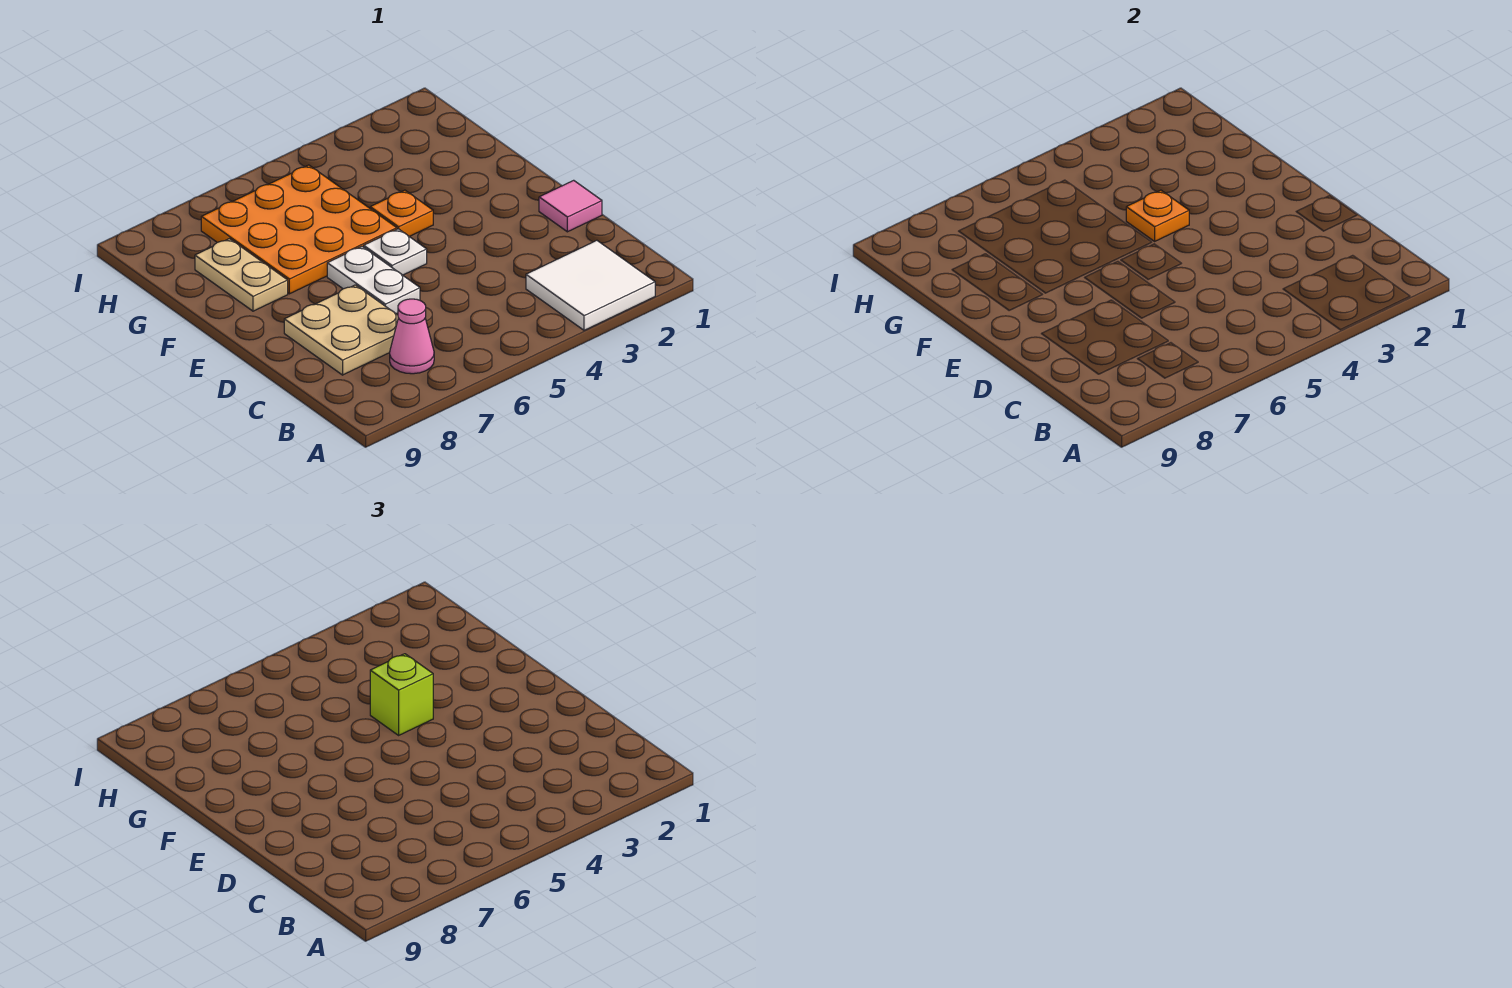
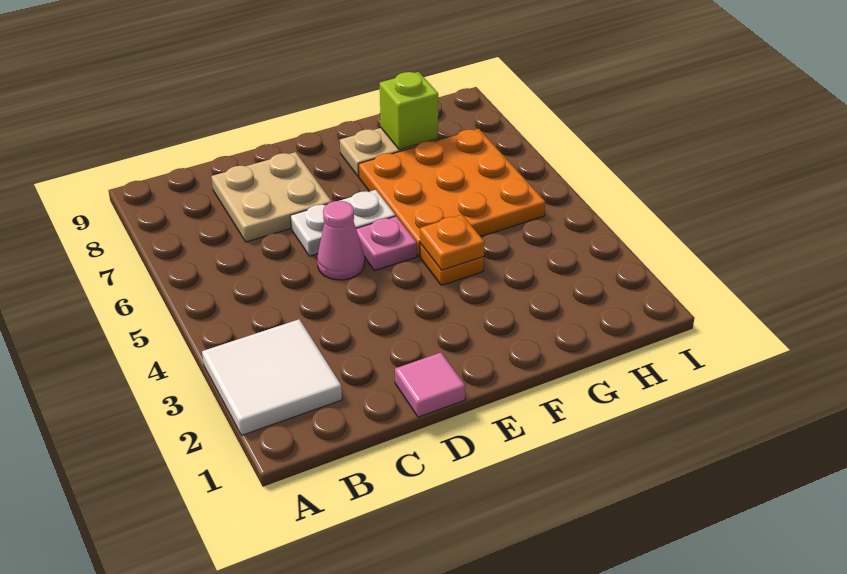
pink 1x1 cone [390,299,434,374] -> pink 1x1 cone moved to [317,201,365,280]
white 1x1 plate [364,229,427,275] -> pink 1x1 plate [356,216,417,270]
lime 1x1 brick [370,654,433,735] -> lime 1x1 brick moved to [380,72,438,150]

